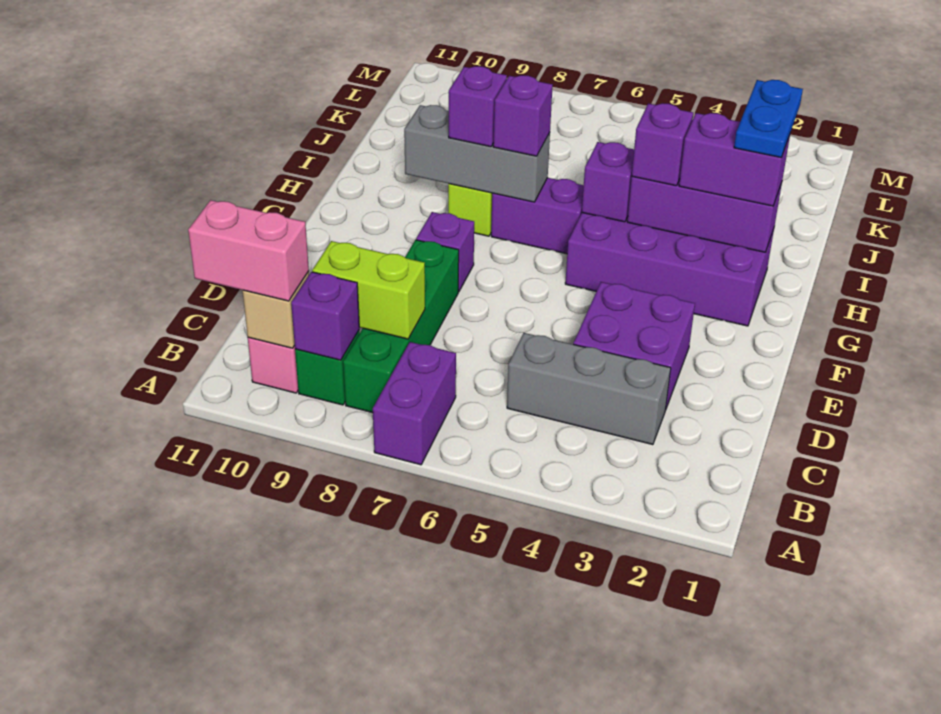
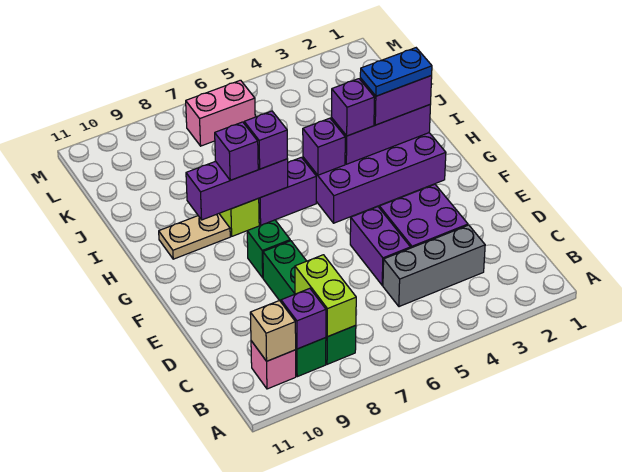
purple 1x2 brick [373,342,456,465] -> purple 1x2 brick moved to [350,207,410,285]
pink 1x2 brick [188,200,309,301] -> pink 1x2 brick moved to [186,80,255,146]
lime 1x2 brick [312,241,425,339] -> lime 1x2 brick turned to [295,255,356,337]
purple 1x1 brick [416,212,474,292] -> green 1x1 brick [247,220,290,278]
blue 1x2 plate [734,80,803,157] -> blue 1x2 plate turned to [360,48,432,96]
grey 1x3 brick [404,105,550,202] -> purple 1x3 brick [186,159,288,220]
none -> tan 1x2 plate [159,214,230,259]

